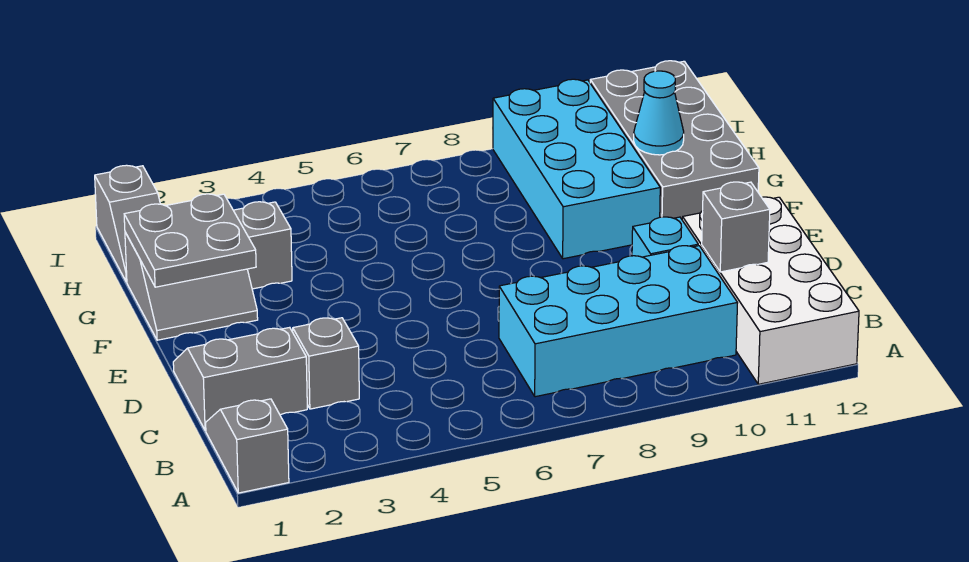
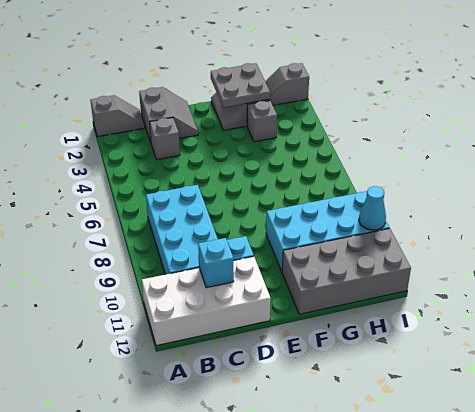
grey 1x1 brick [702,182,770,272] -> cyan 1x1 brick [198,238,234,288]
cyan 1x1 cone [634,71,684,155] -> cyan 1x1 cone moved to [359,186,386,230]

